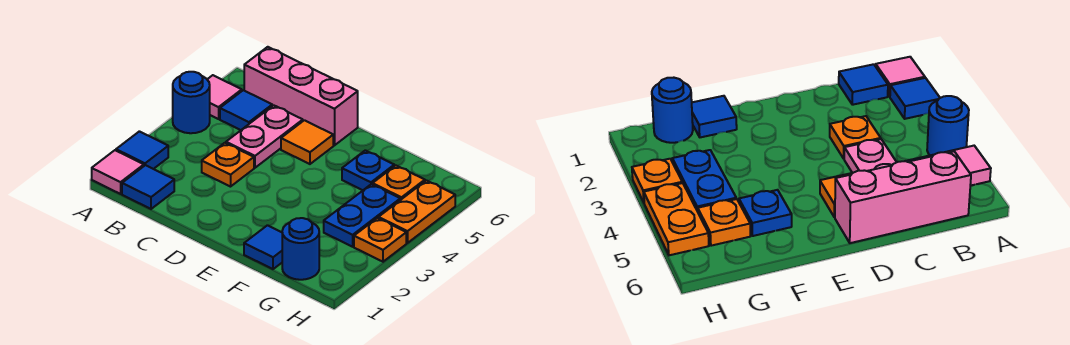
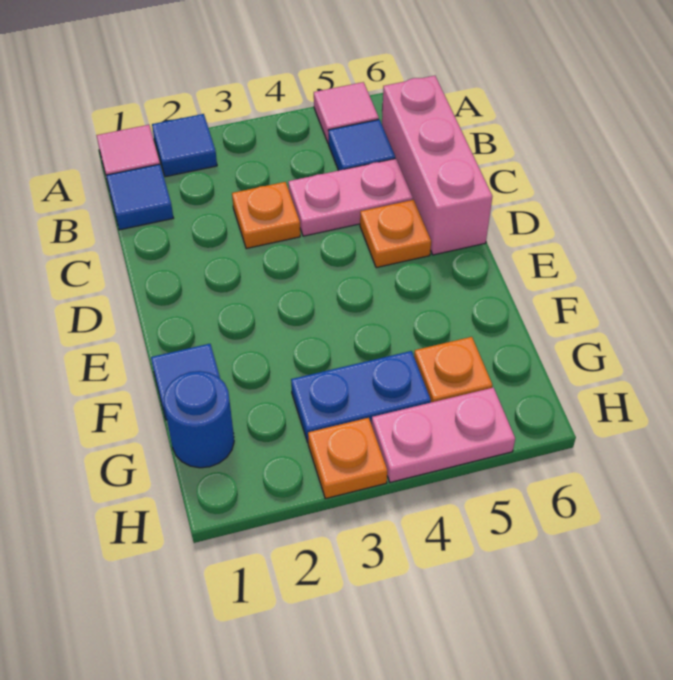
blue 1x1 round brick [173,72,210,133] -> none
orange 1x1 tile [281,120,333,164] -> orange 1x1 plate [360,200,431,268]
blue 1x1 plate [342,150,394,190] -> none
orange 1x2 plate [379,180,455,243] -> pink 1x2 plate [372,388,515,482]

